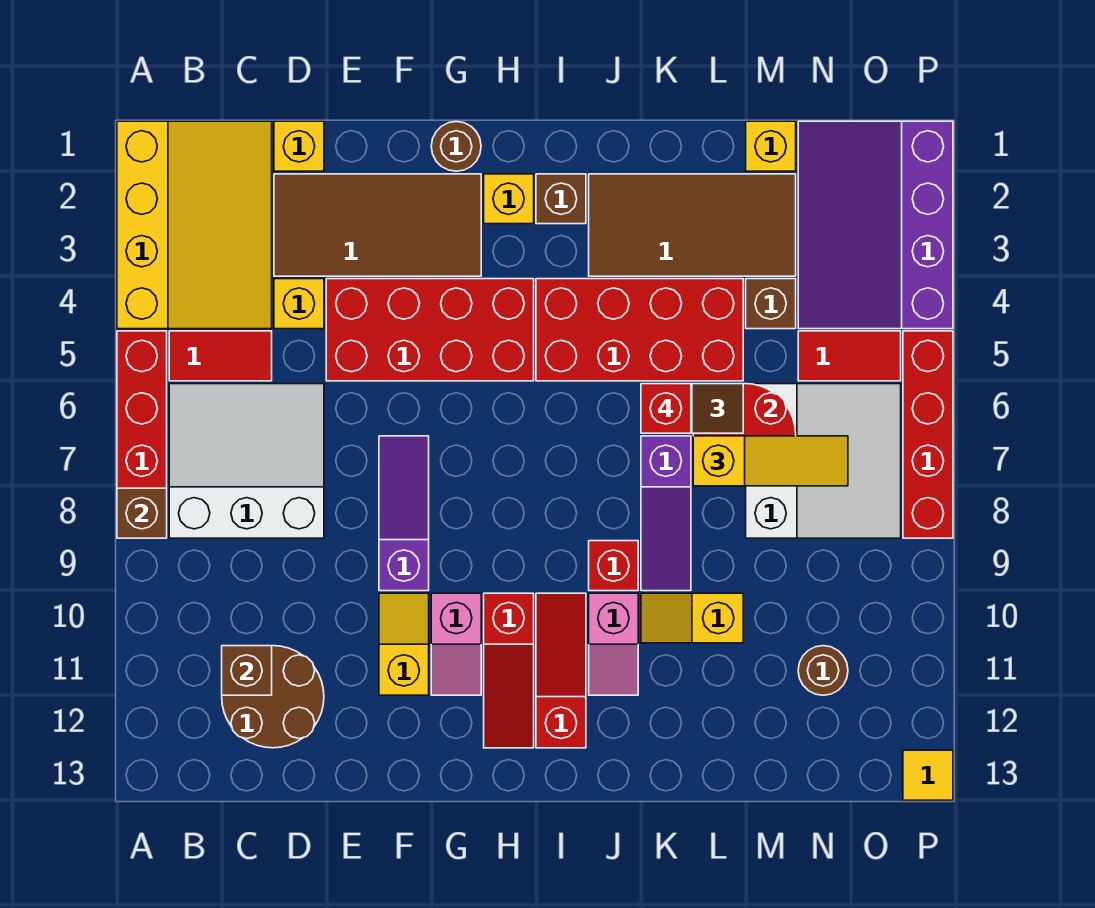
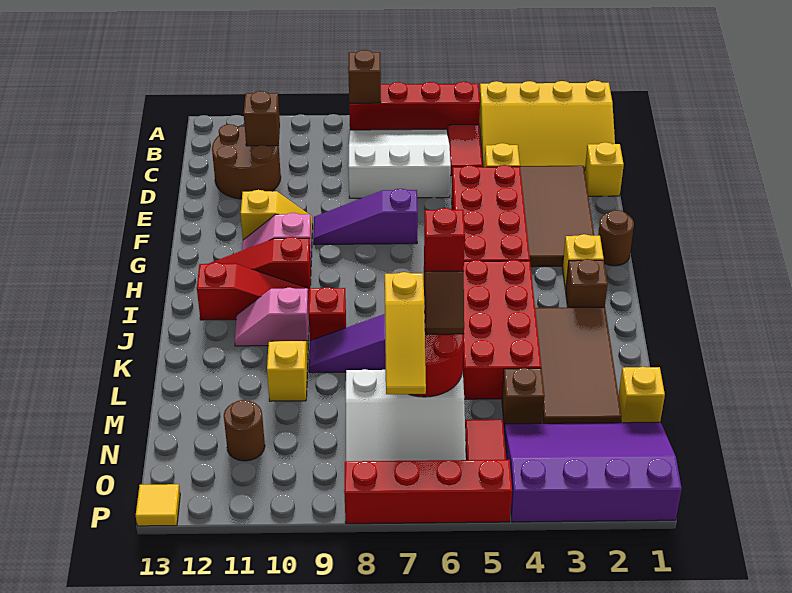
white 3x3 slope [169,384,324,538] -> white 3x3 slope turned to [348,129,451,198]
purple 1x3 slope [379,436,429,591] -> purple 1x3 slope turned to [313,189,418,245]

